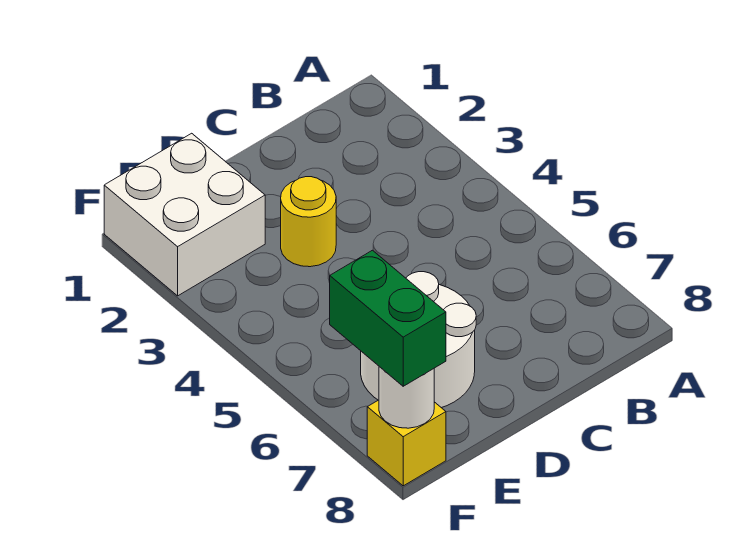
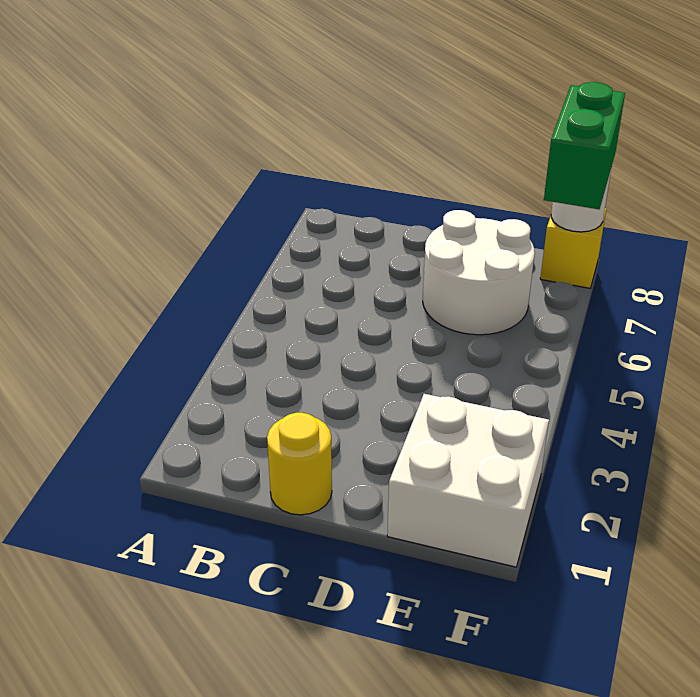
yellow 1x1 round brick [281,177,336,267] -> yellow 1x1 round brick moved to [267,413,332,515]

